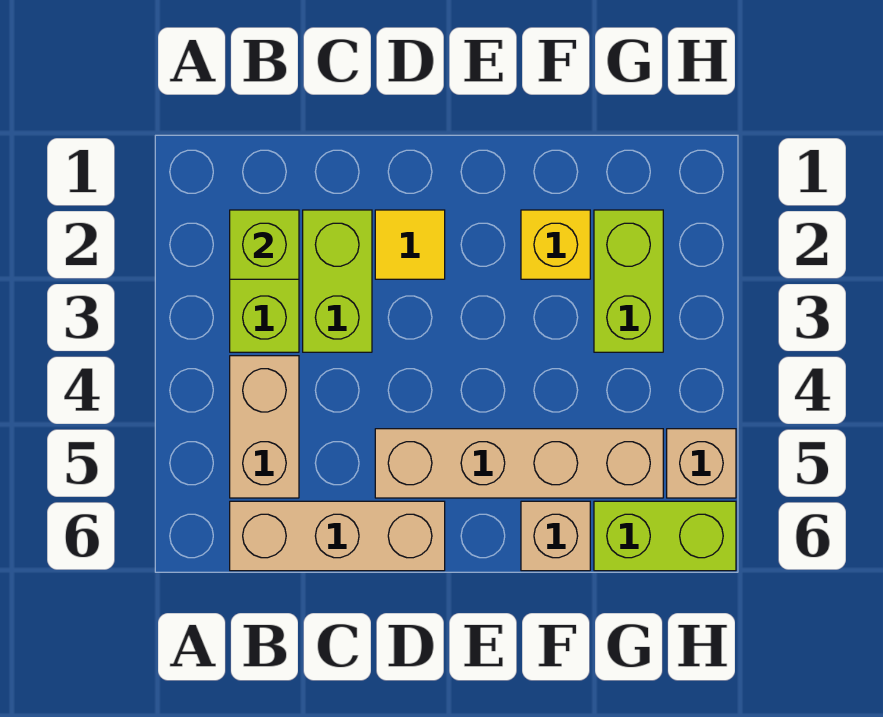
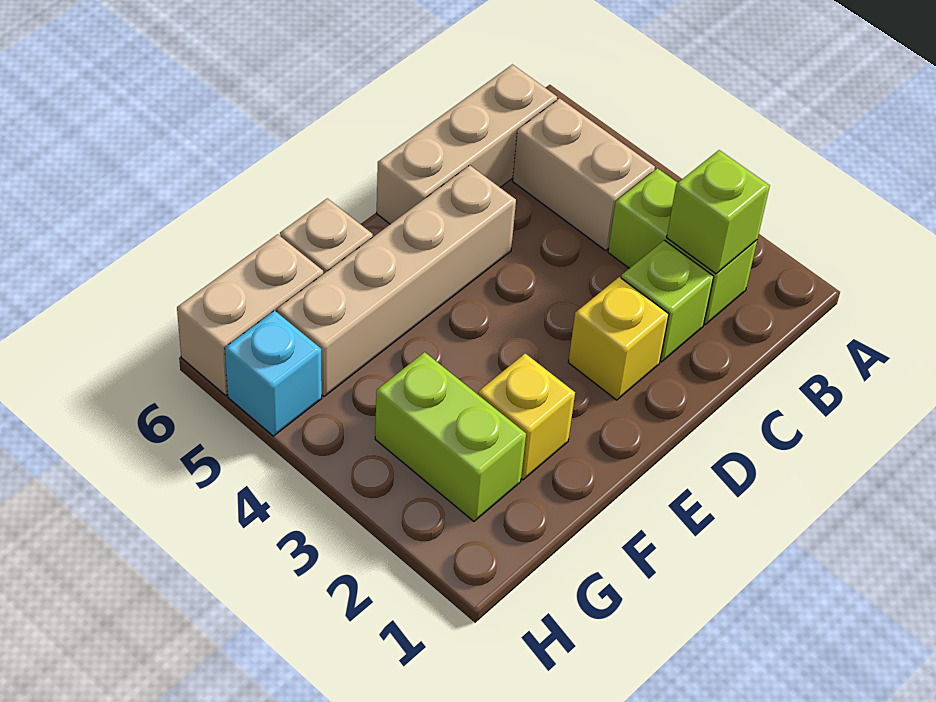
lime 1x2 brick [303,210,372,352] -> lime 1x1 brick [621,240,714,362]
yellow 1x1 tile [375,210,445,279] -> yellow 1x1 brick [568,277,669,400]
lime 1x2 brick [594,501,736,571] -> tan 1x2 brick [177,234,323,395]
tan 1x1 brick [667,429,736,498] -> cyan 1x1 brick [225,311,322,436]

